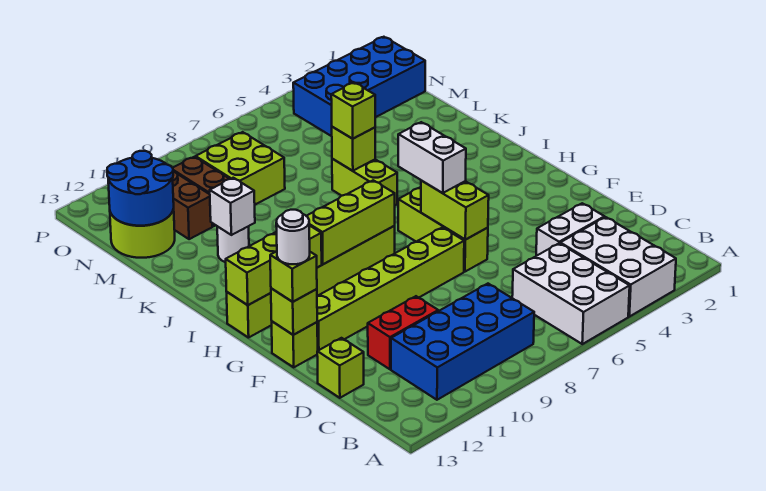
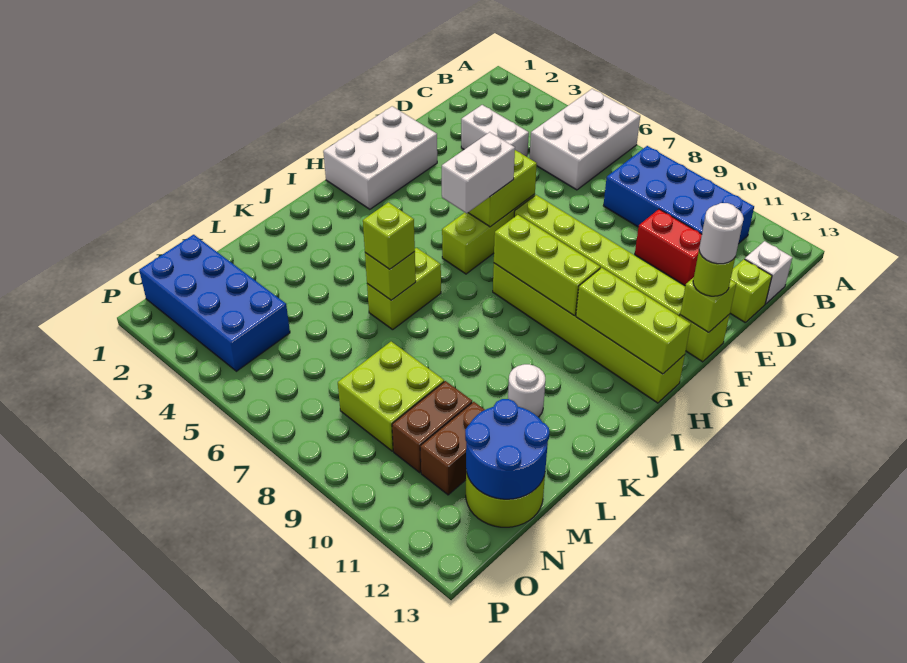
white 2x3 brick [560,217,676,317] -> white 2x3 brick moved to [323,106,437,209]
lime 1x1 brick [270,251,317,302] -> lime 1x1 round brick [693,251,735,296]
white 1x1 brick [210,178,255,235] -> white 1x1 brick moved to [745,241,792,304]

